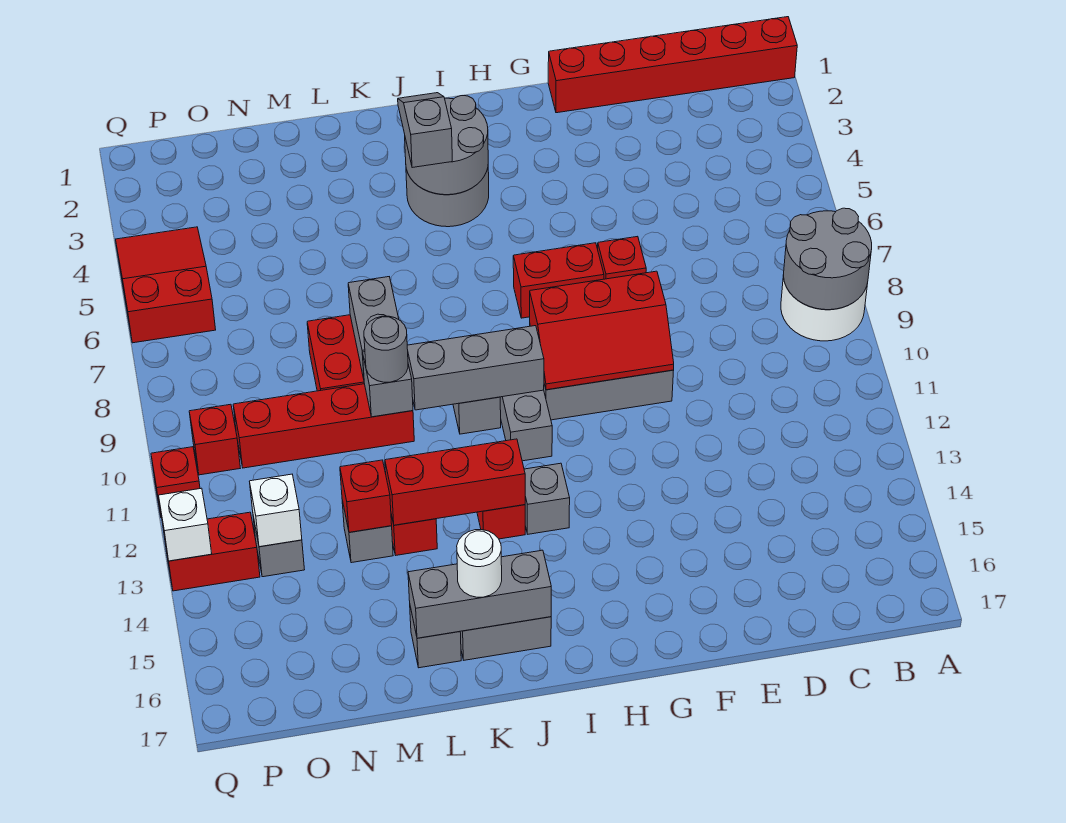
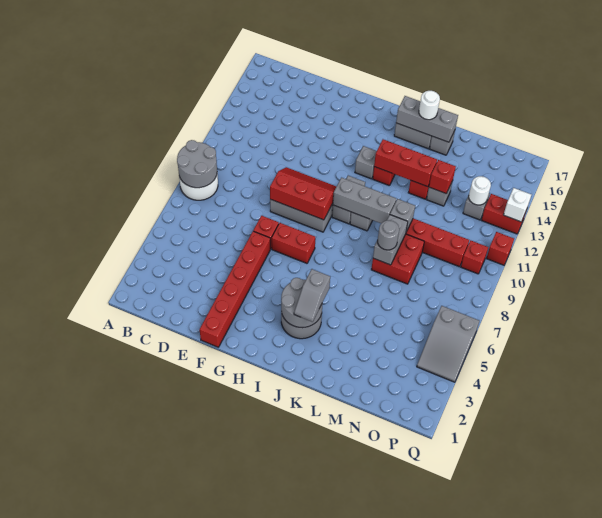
red 1x6 brick [548,17,797,113] -> red 1x6 brick turned to [200,231,270,347]
grey 1x1 round brick [364,316,408,382] -> grey 1x1 round brick moved to [378,220,399,250]
white 1x1 brick [249,474,302,547] -> white 1x1 round brick [469,176,491,205]
red 2x3 slope [116,227,216,343] -> grey 2x3 slope [417,306,479,382]

